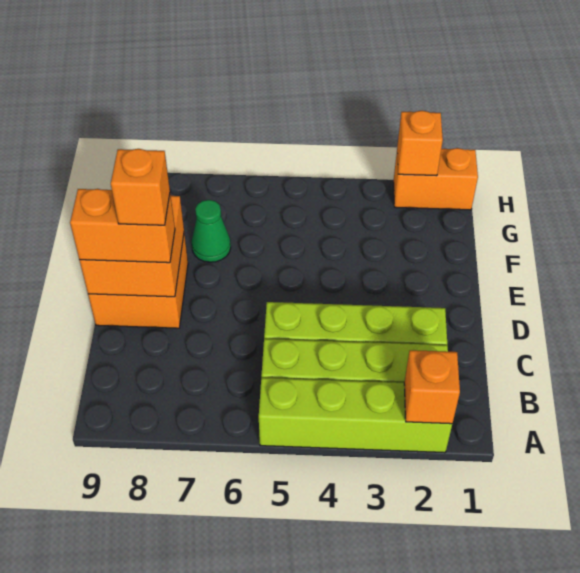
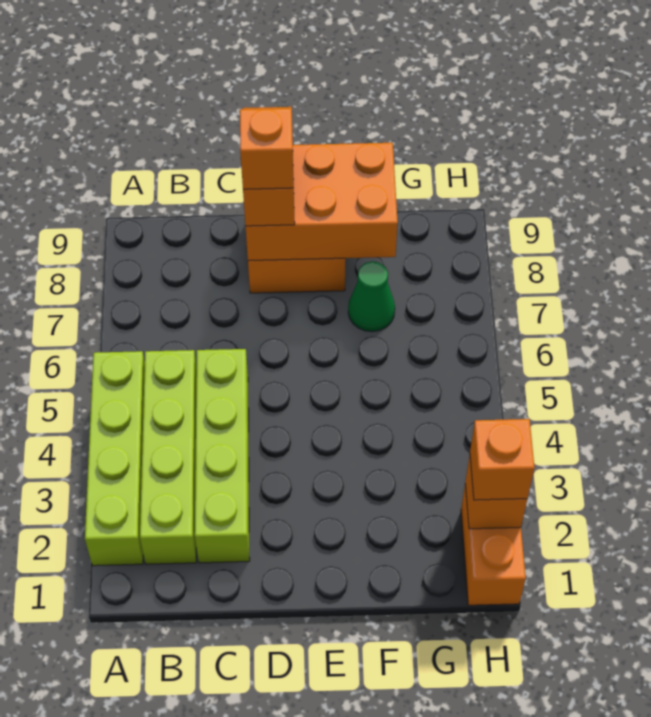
orange 1x1 brick [404,350,460,424] -> orange 1x1 brick moved to [470,419,535,500]
orange 2x2 brick [79,196,184,297] -> orange 2x3 brick [246,143,398,261]

